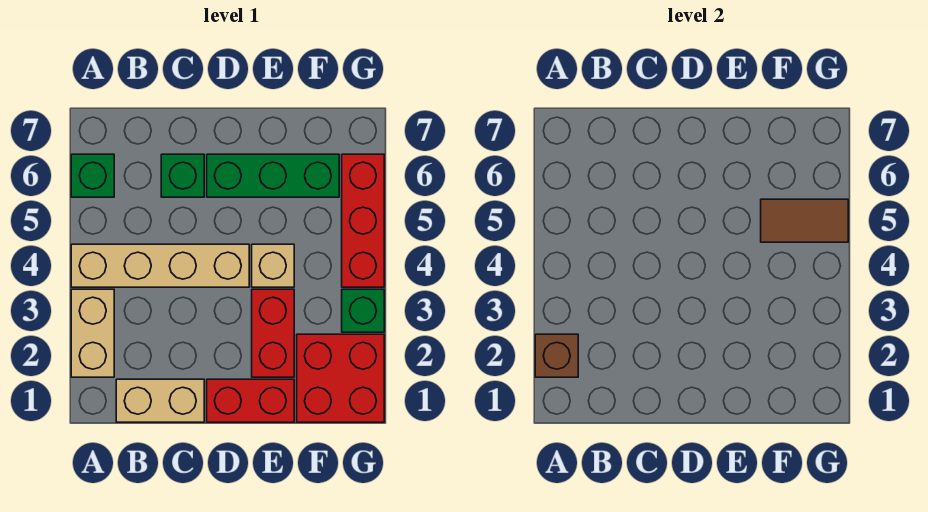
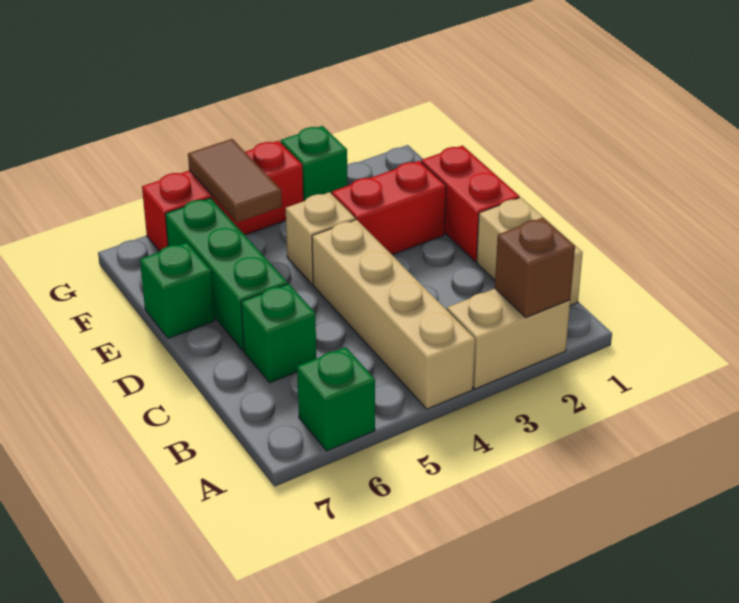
none -> green 1x1 brick [140,243,215,338]
red 2x2 brick [297,334,384,422] -> none

